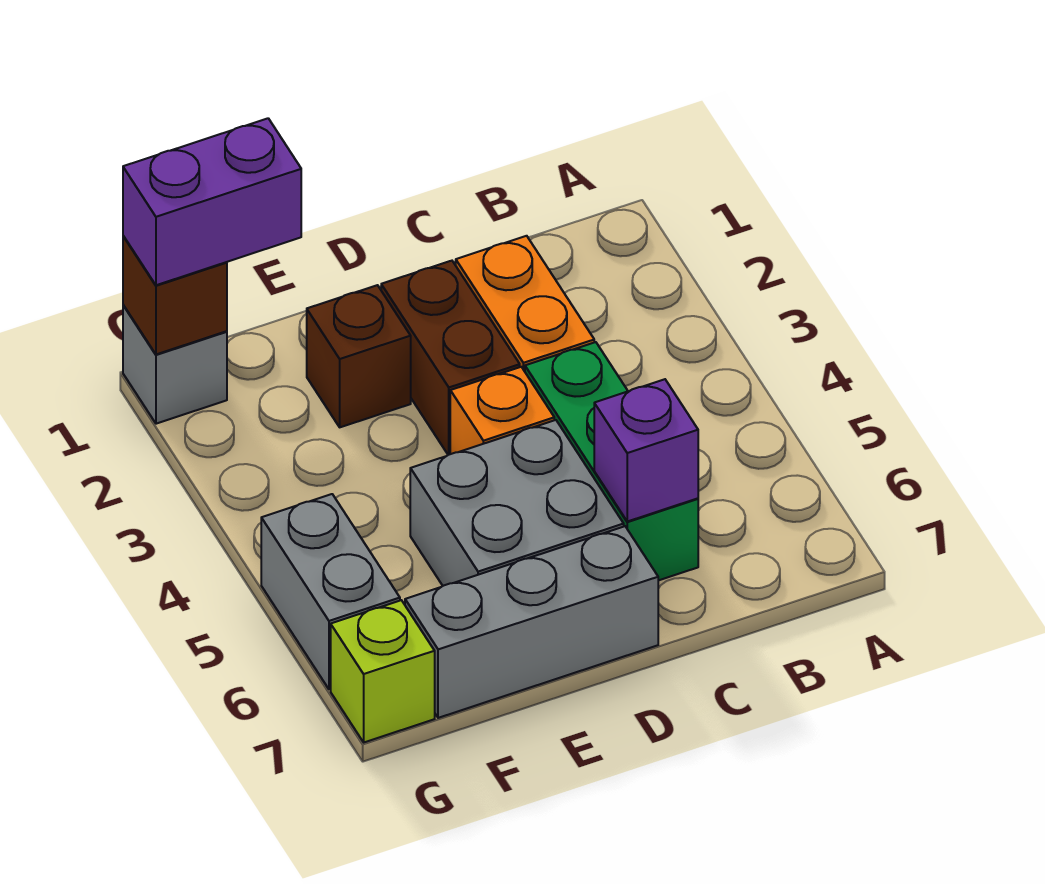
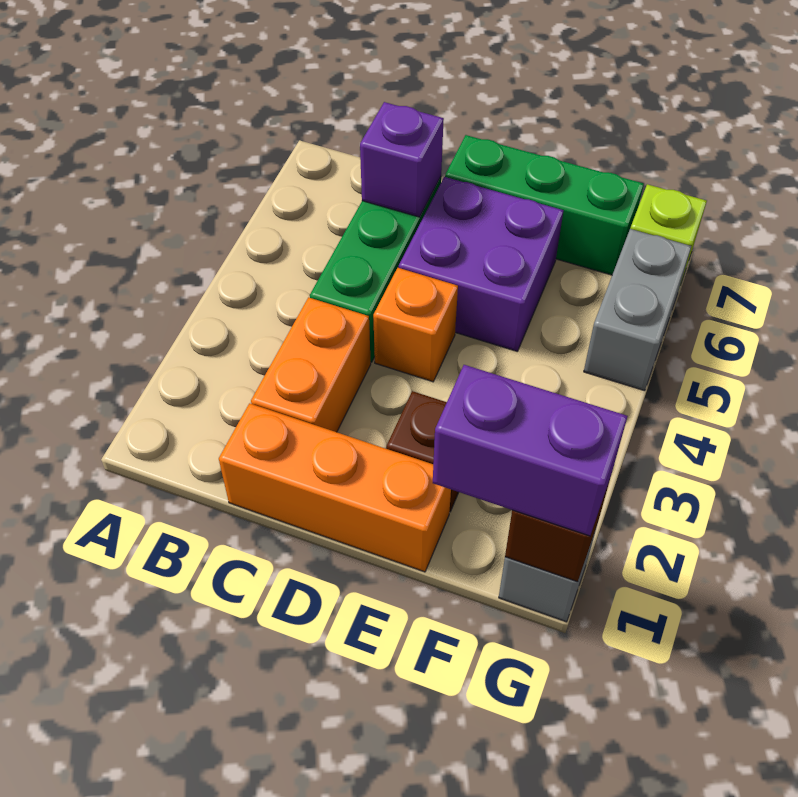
none -> orange 1x3 brick [219,403,451,572]
brown 1x2 brick [381,261,520,455] -> none
grey 2x2 brick [410,420,624,586] -> purple 2x2 brick [399,177,564,351]
grey 1x3 brick [405,526,658,718] -> green 1x3 brick [445,135,644,275]

